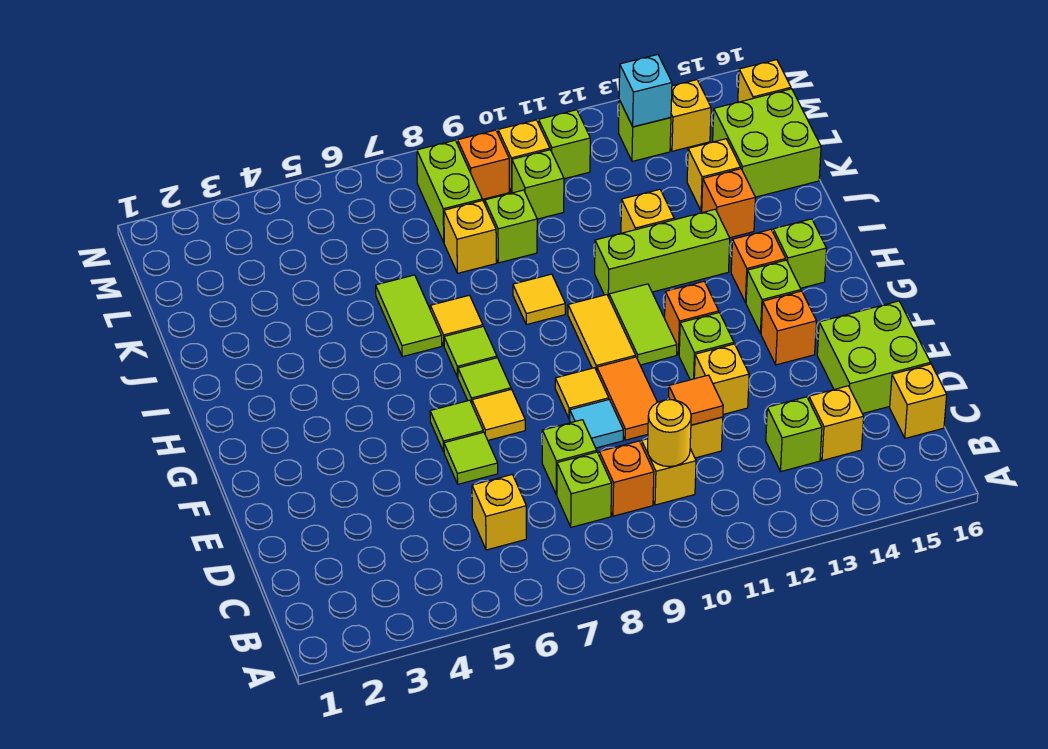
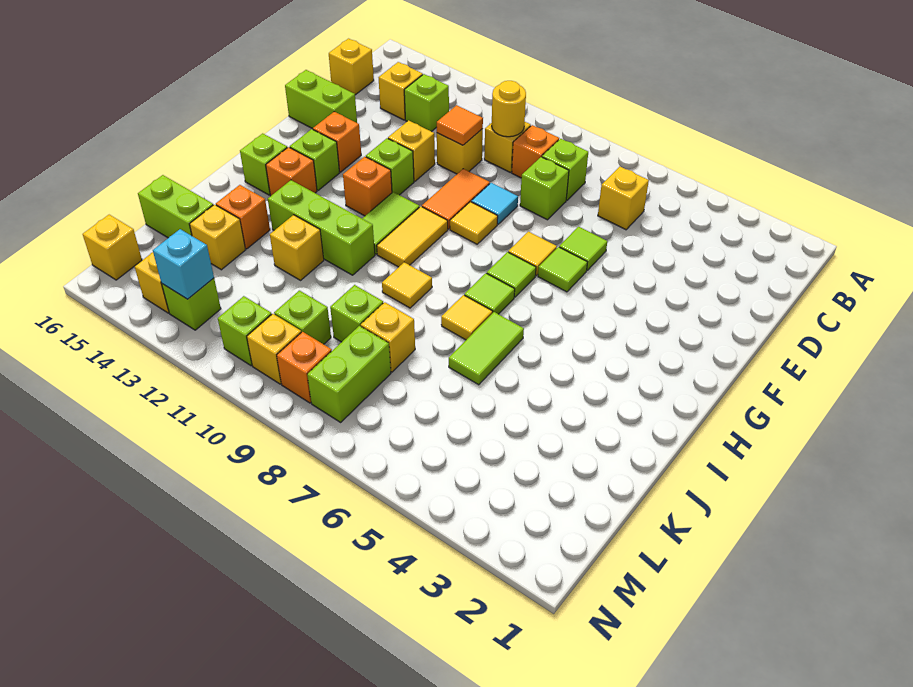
lime 2x2 brick [817,301,930,414] -> lime 1x2 brick [285,70,357,128]
lime 2x2 brick [713,89,821,197] -> lime 1x2 brick [138,175,213,238]

